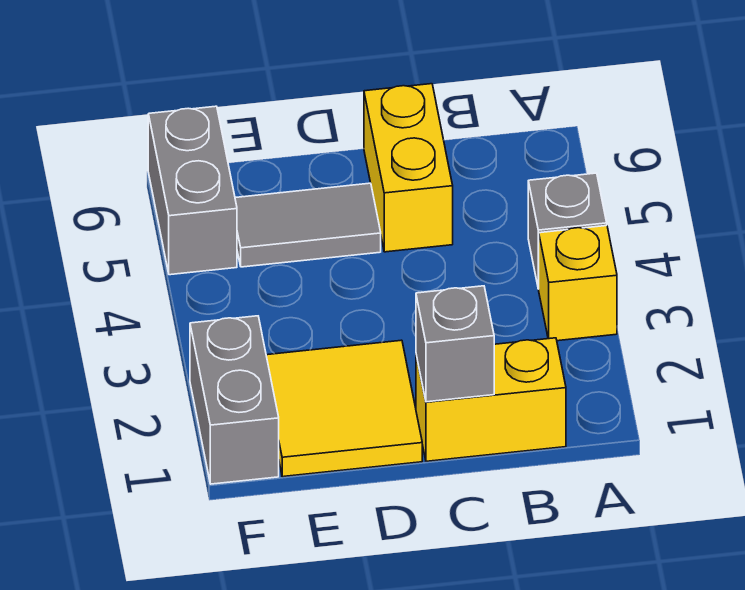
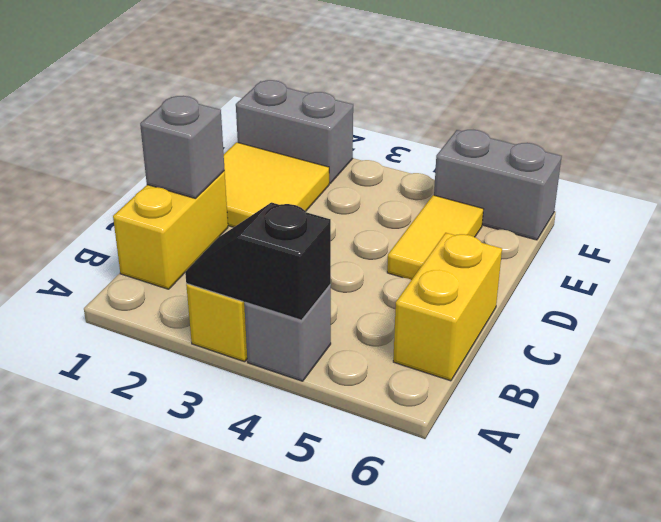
none -> black 1x2 slope [185,202,331,320]
yellow 1x2 brick [364,84,453,252] -> yellow 1x2 brick turned to [393,233,502,381]
grey 1x2 tile [235,183,381,267] -> yellow 1x2 tile [387,195,484,280]

